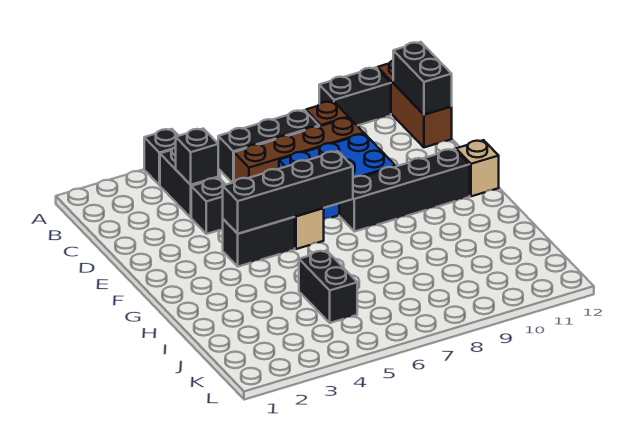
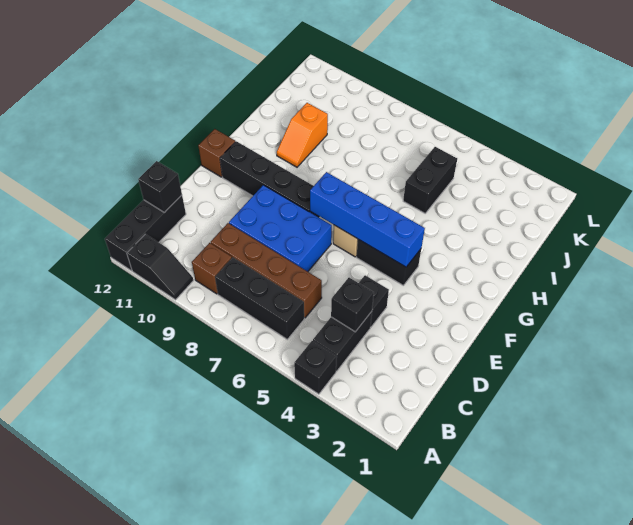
black 1x2 brick [319,68,391,126] -> black 1x2 slope [127,234,193,300]
brown 1x3 brick [378,61,452,147] -> black 1x3 brick [105,195,186,271]
black 1x2 brick [393,42,452,115] -> black 1x1 brick [138,161,182,213]
black 1x4 brick [223,151,353,234] -> blue 1x4 brick [310,172,425,267]
tan 1x1 brick [456,140,499,196] -> brown 1x1 brick [198,129,235,177]
none -> orange 1x2 slope [277,103,328,167]

